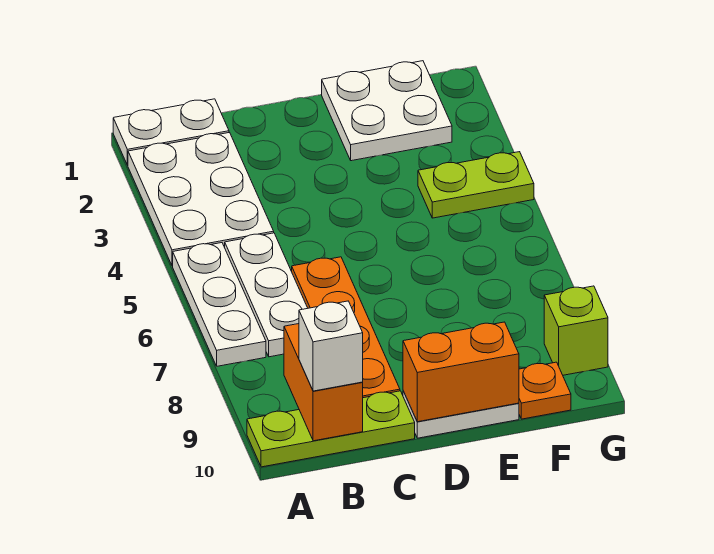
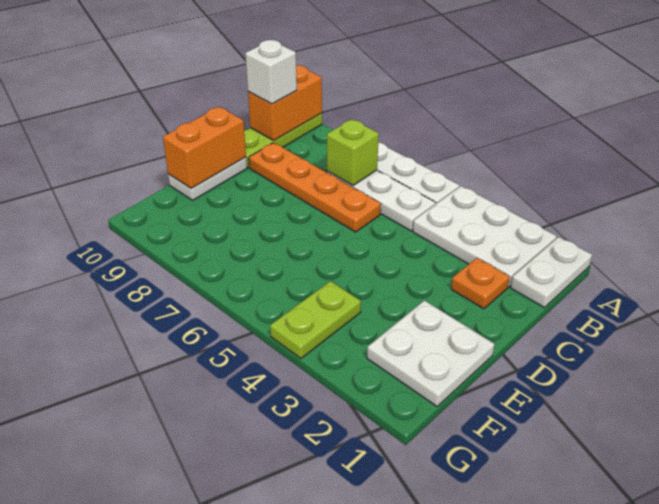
orange 1x2 brick [284,324,363,441] -> orange 1x2 brick turned to [248,65,322,140]
orange 1x1 plate [519,362,571,419] -> orange 1x1 plate moved to [451,258,510,309]
lime 1x1 brick [544,286,608,375] -> lime 1x1 brick moved to [327,119,379,185]

